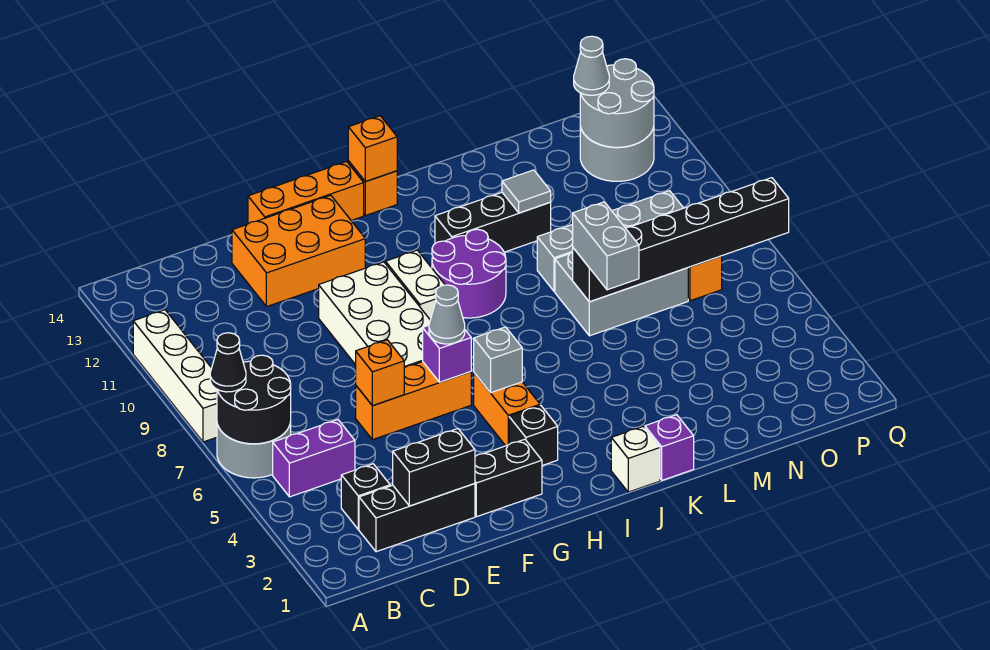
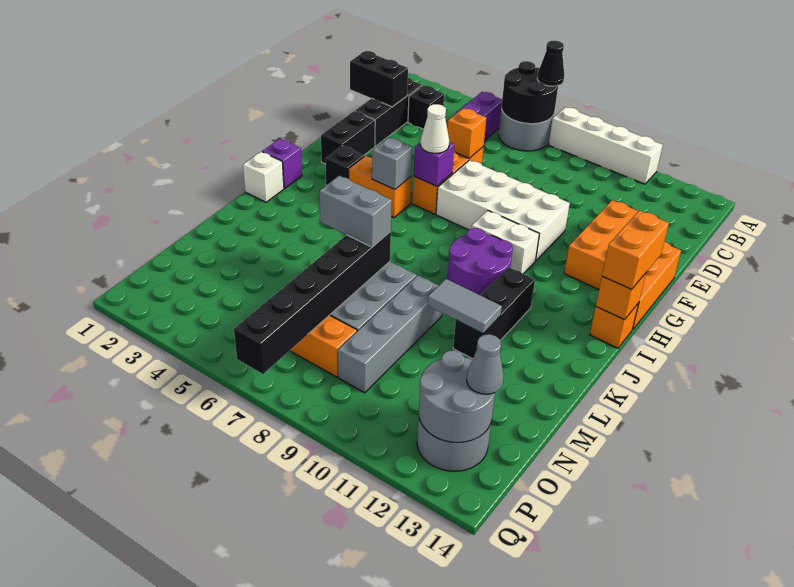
black 1x2 brick [393,429,475,506] -> black 1x2 brick turned to [350,51,408,107]
grey 1x1 cone [429,285,465,344] -> white 1x1 cone [420,104,449,153]
none -> orange 1x2 brick [602,211,669,289]
purple 1x1 brick [645,415,694,480] -> purple 1x1 brick moved to [262,139,302,188]
grey 1x1 tile [502,170,551,213] -> grey 1x2 tile [427,279,502,334]

